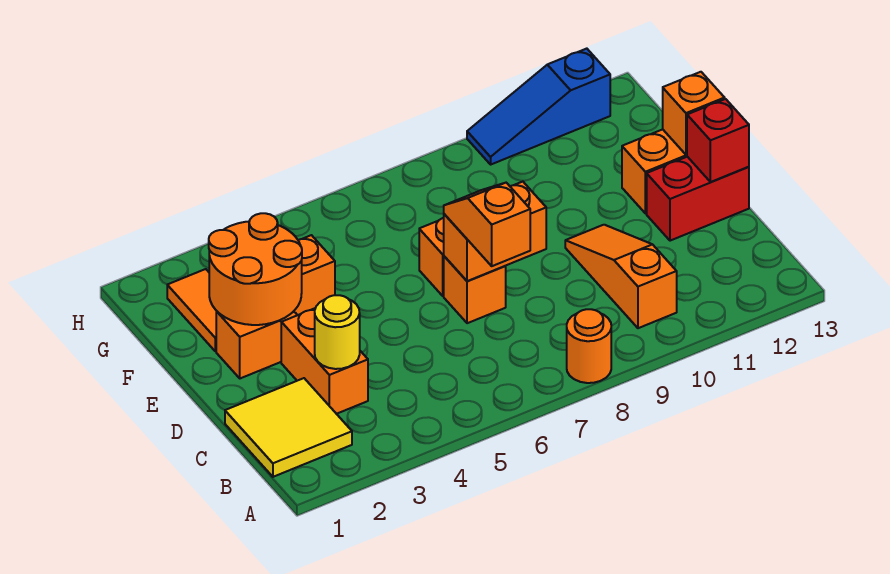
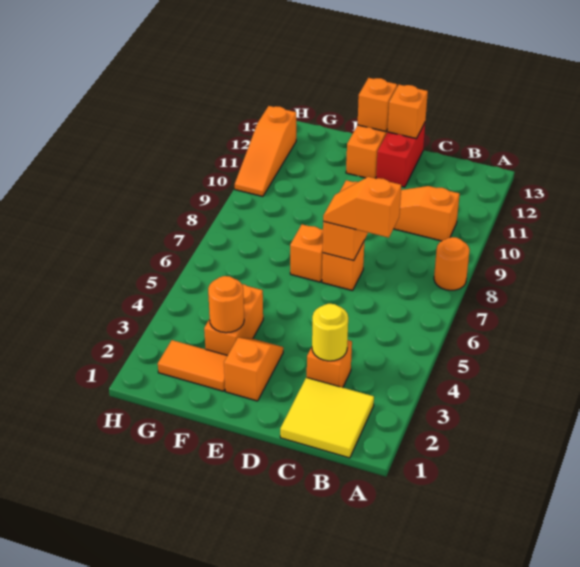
orange 1x2 brick [281,308,368,414] -> orange 1x1 brick [307,340,352,388]
red 1x1 brick [687,99,749,182] -> orange 1x1 brick [387,85,428,139]
orange 2x2 round brick [209,213,302,325] -> orange 1x1 round brick [208,276,244,333]
blue 1x3 slope [467,49,610,164] -> orange 1x3 slope [235,106,296,197]

